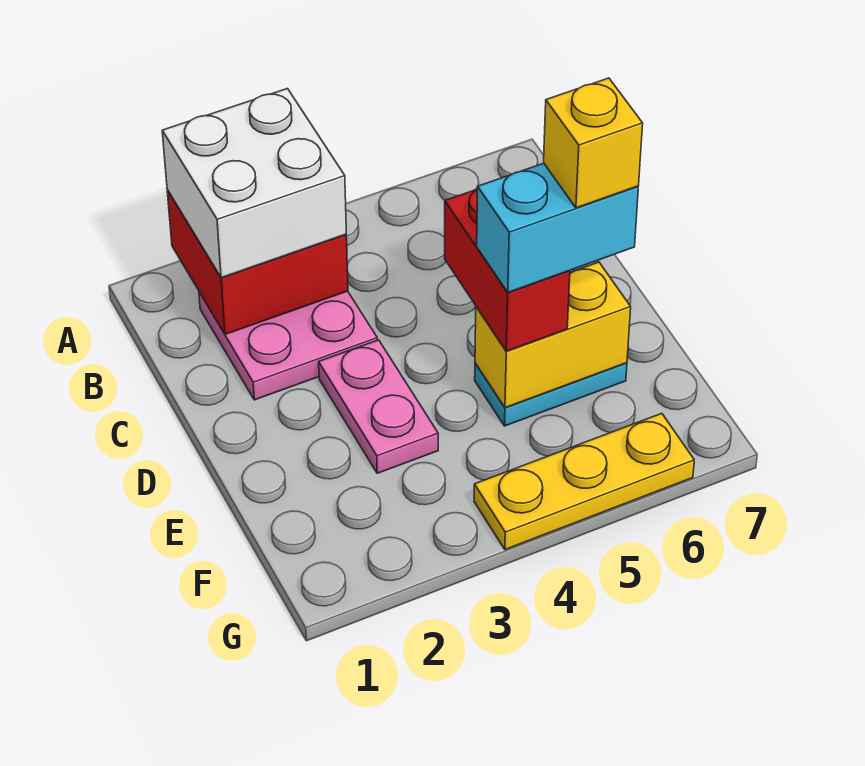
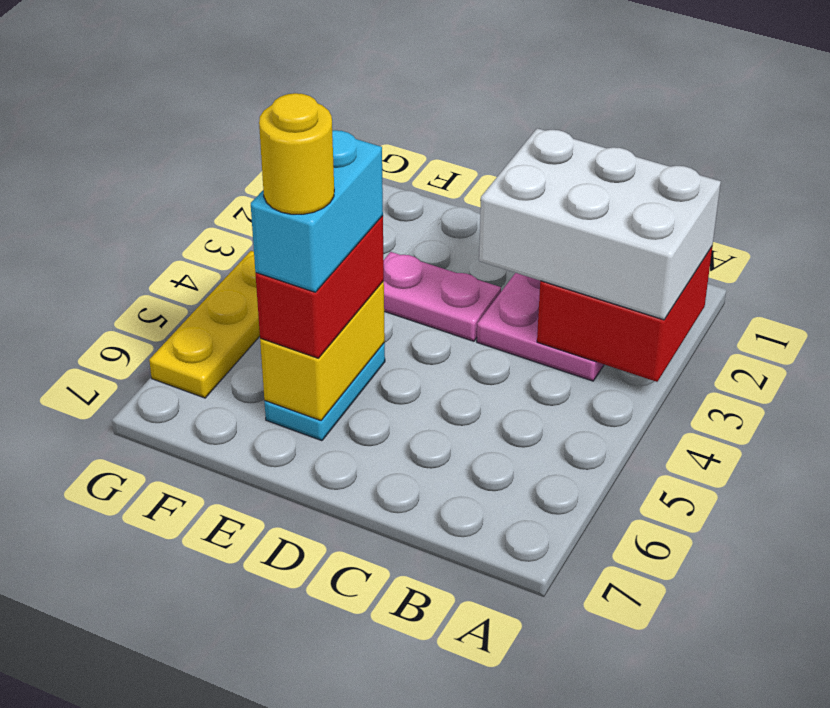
white 2x2 brick [162,89,346,278] -> white 2x3 brick [479,128,721,320]
red 1x2 brick [445,190,570,351] -> red 1x2 brick turned to [255,216,384,358]
yellow 1x1 brick [544,78,643,208] -> yellow 1x1 round brick [259,93,334,214]

